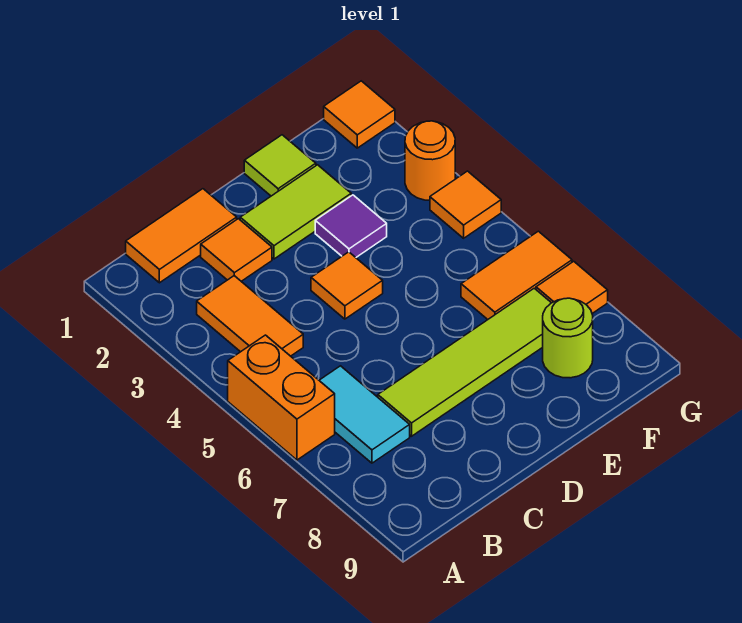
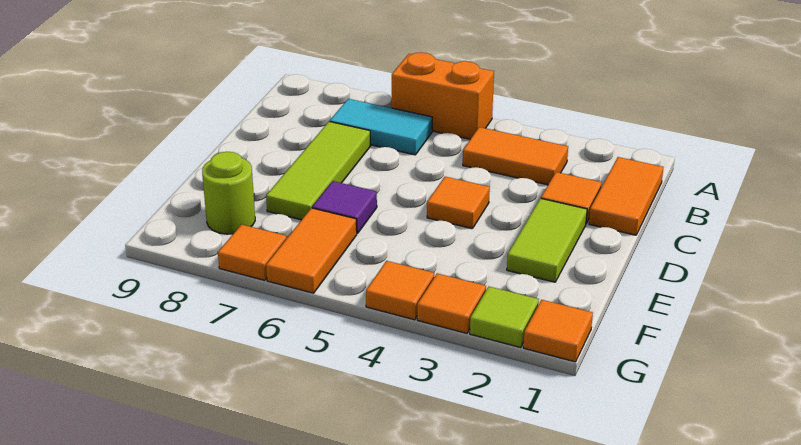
lime 1x4 tile [378,288,551,436] -> lime 1x3 tile [266,121,371,220]
lime 1x1 tile [244,135,316,196] -> lime 1x1 tile moved to [470,287,539,348]
purple 1x1 tile [315,195,387,257] -> purple 1x1 tile moved to [312,181,377,234]
orange 1x1 round brick [405,121,455,200] -> orange 1x1 tile [417,273,486,333]

